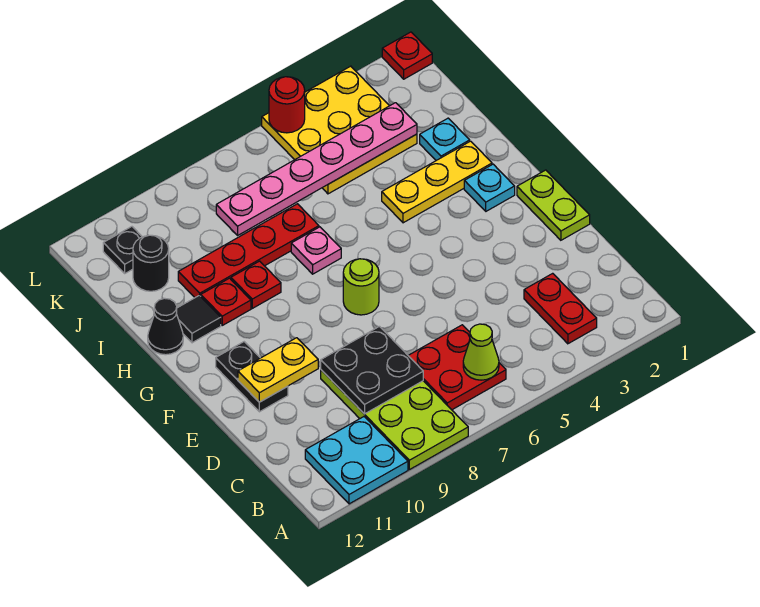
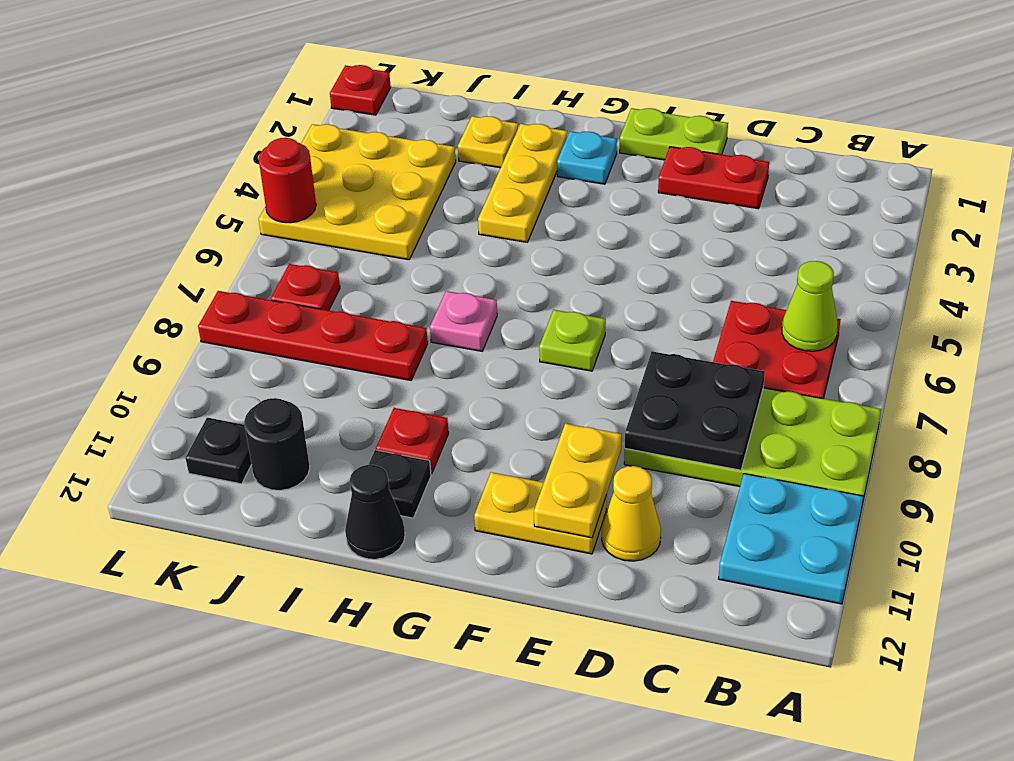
red 1x2 plate [524,273,597,344] -> red 1x2 plate moved to [658,147,769,209]
none -> yellow 1x1 cone [602,466,661,561]
black 1x2 plate [216,342,288,412] -> yellow 1x2 plate [474,472,607,554]
lime 1x1 round brick [343,259,379,315] -> lime 1x1 plate [539,310,606,371]
red 1x1 plate [231,261,281,308] -> red 1x1 plate moved to [271,264,340,310]
black 1x1 tile [176,295,221,343] -> black 1x1 plate [368,450,431,518]
cyan 1x1 plate [420,118,470,160] -> yellow 1x1 plate [458,116,518,168]
red 1x4 plate [178,204,319,297] -> red 1x4 plate turned to [198,291,428,380]
pink 1x6 plate [216,103,417,235] -> none

